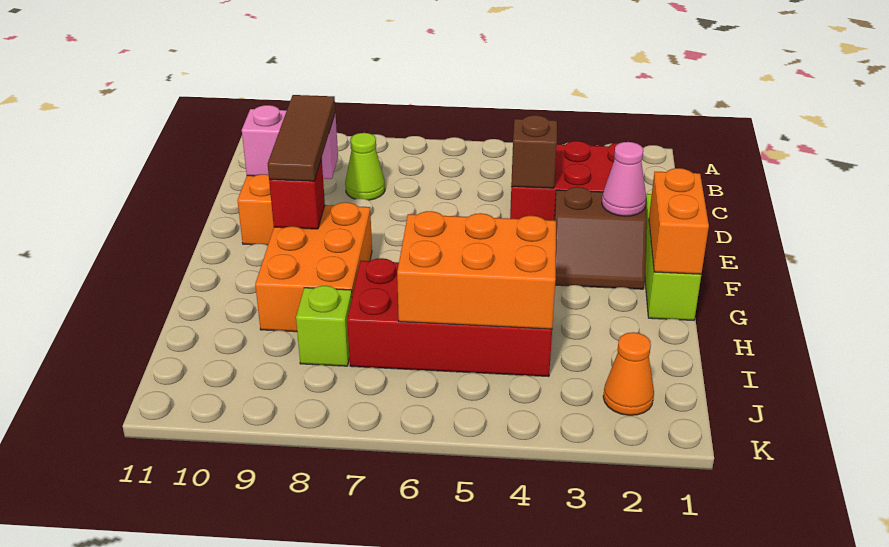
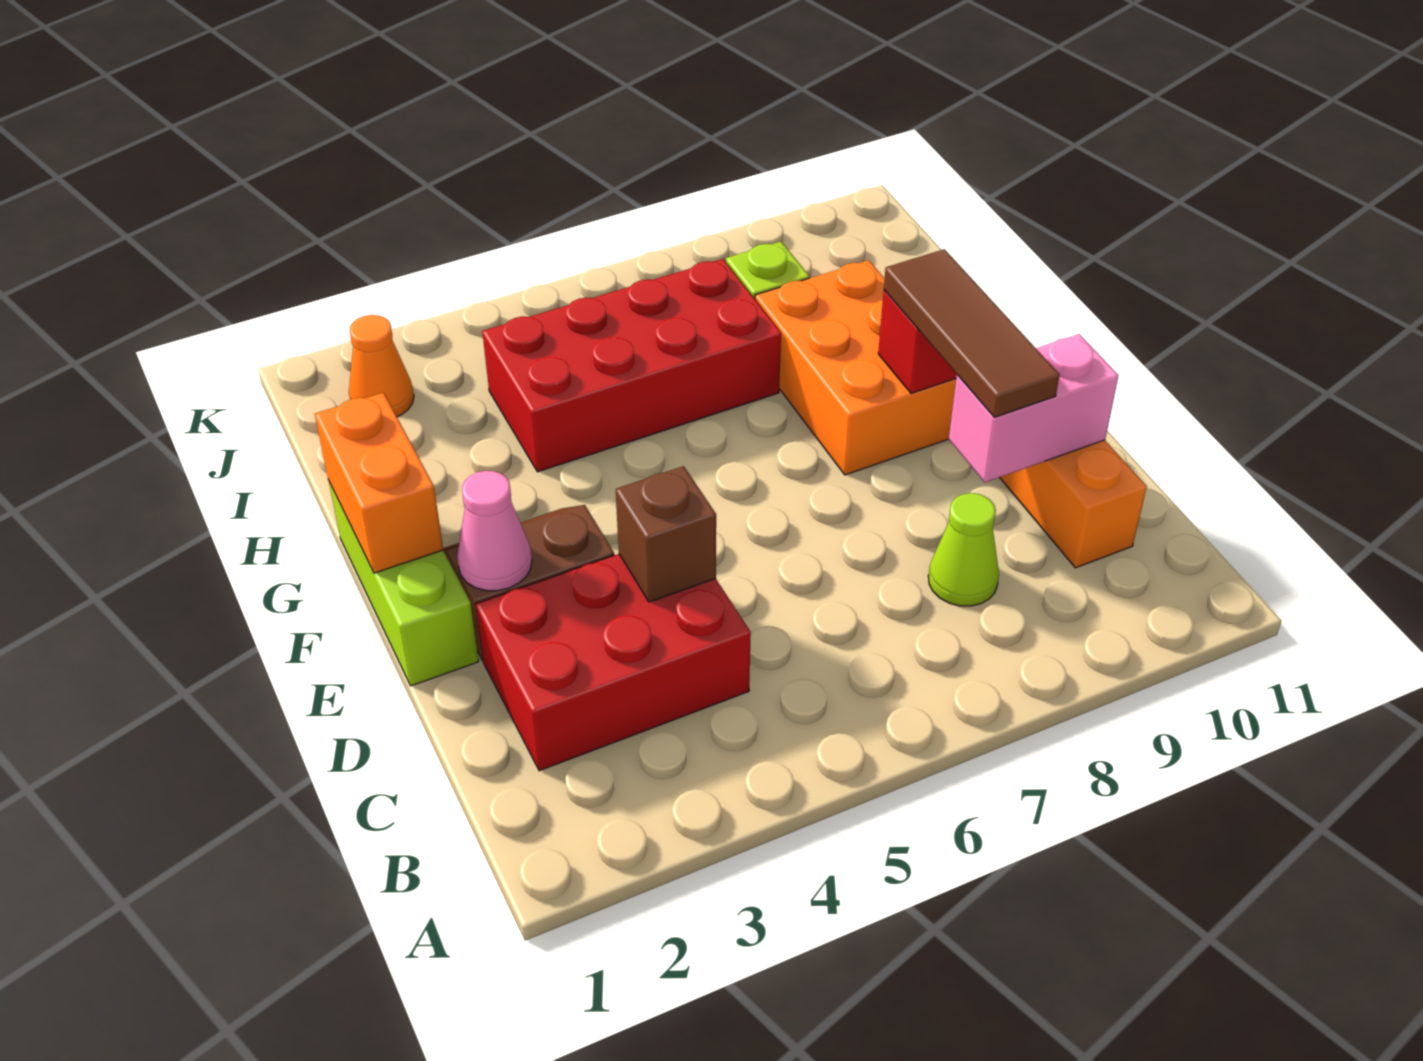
orange 2x3 brick [397,211,556,329] -> none

